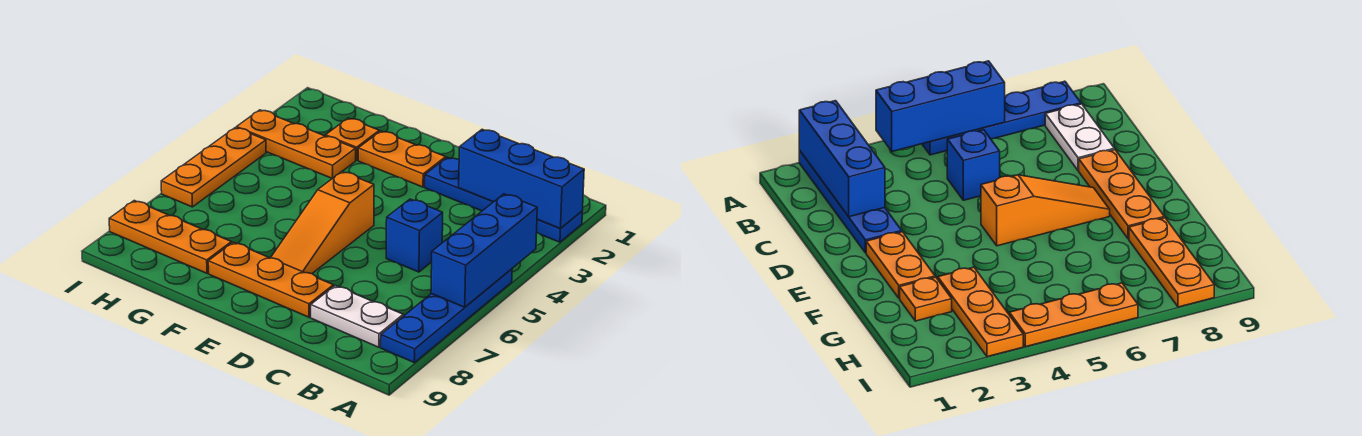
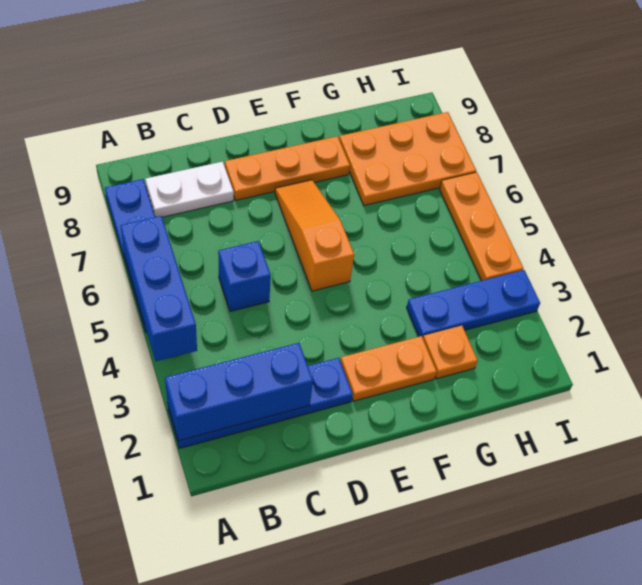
orange 1x3 plate [237,110,356,178] -> blue 1x3 plate [407,270,540,338]
orange 1x3 plate [109,201,231,273] -> orange 2x3 plate [339,112,476,206]

